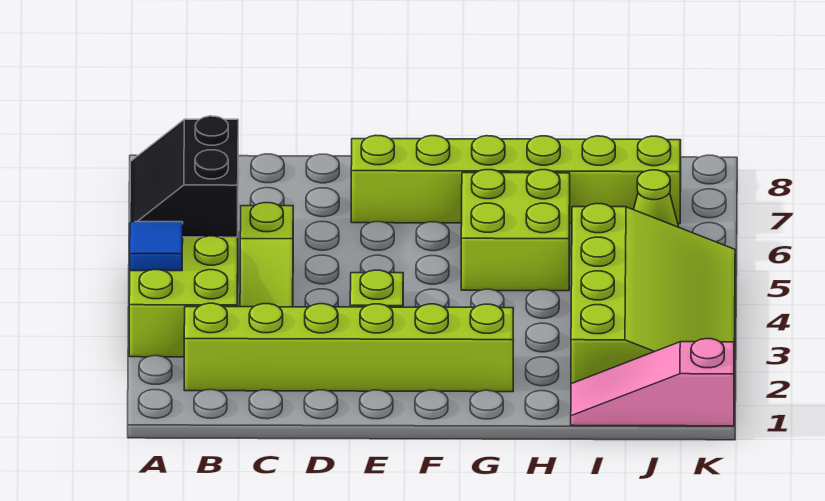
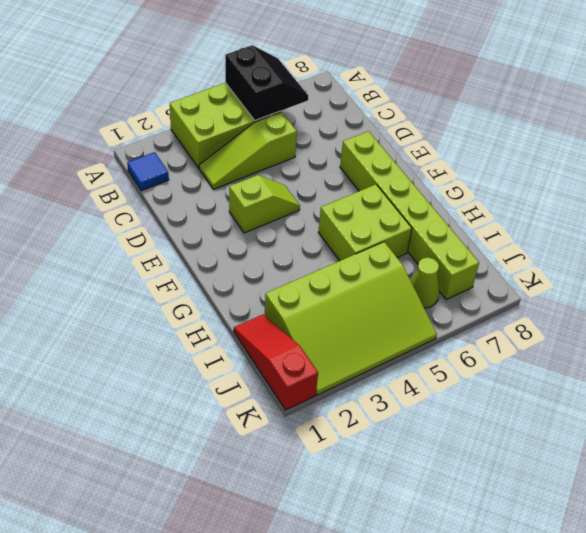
blue 1x1 tile [130,222,183,271] -> blue 1x1 tile moved to [127,152,169,191]
black 2x2 slope [130,116,238,237] -> black 2x2 slope turned to [225,45,308,120]
lime 1x6 brick [184,303,513,392] -> none
pink 1x3 slope [571,339,734,426] -> red 1x3 slope [234,314,318,410]

